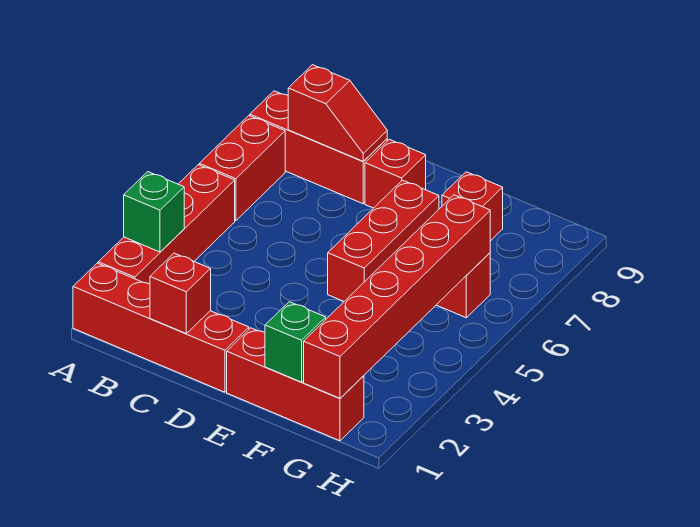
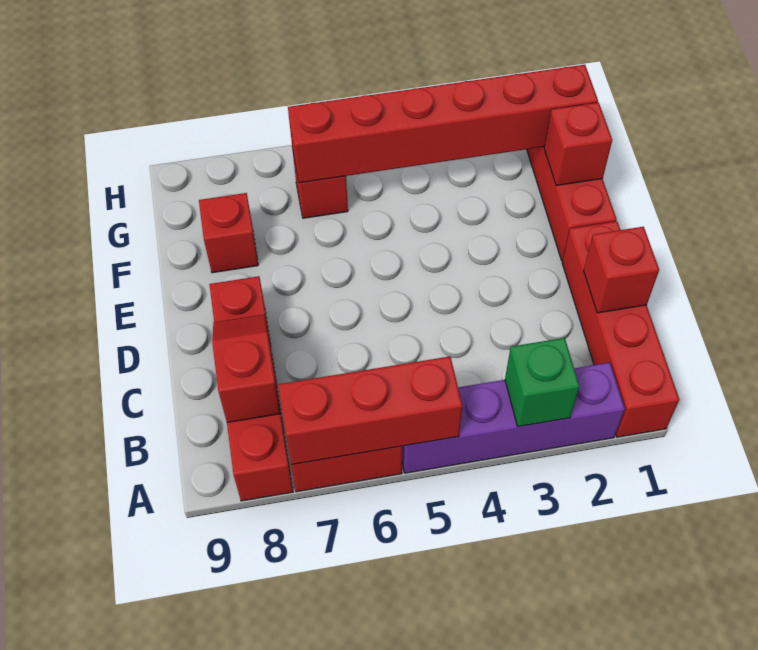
red 1x4 brick [98,165,235,284] -> purple 1x4 brick [402,363,625,473]
red 1x3 brick [328,180,439,301] -> red 1x3 brick moved to [278,356,462,465]
green 1x1 brick [265,302,326,382] -> red 1x1 brick [544,102,612,185]

